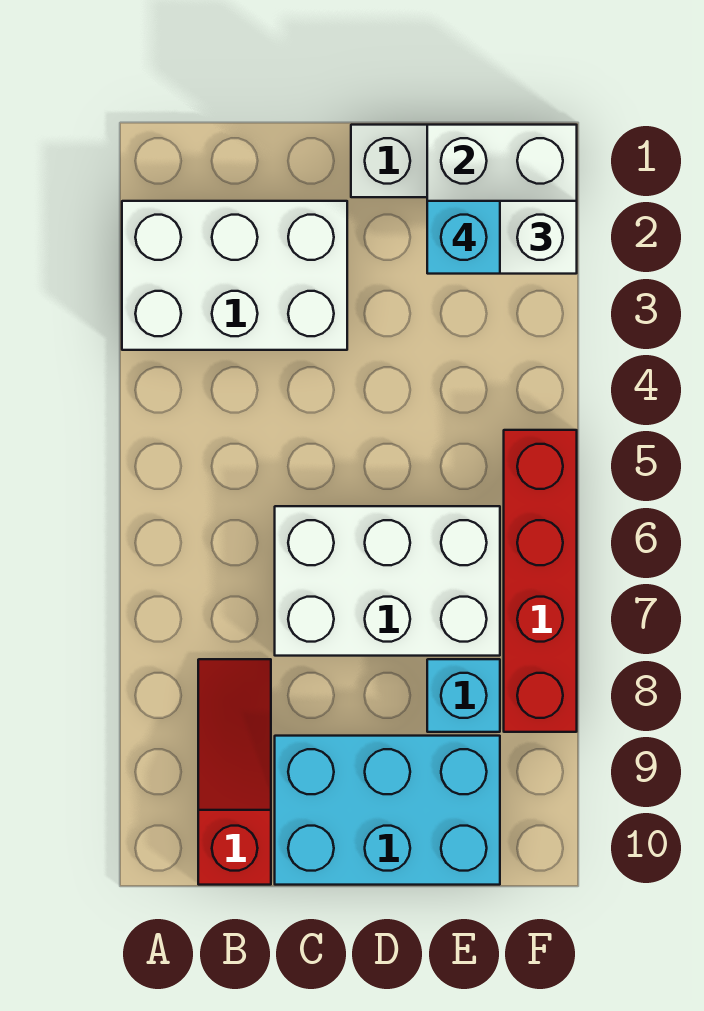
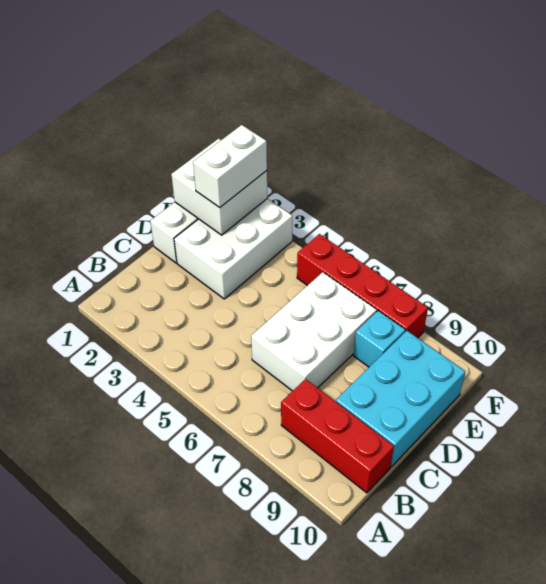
white 2x3 brick [122,201,347,350] -> white 2x3 brick moved to [174,199,292,299]
red 1x3 slope [198,659,271,885] -> red 1x3 brick [281,379,394,493]
cyan 1x1 brick [427,201,500,274] -> none

